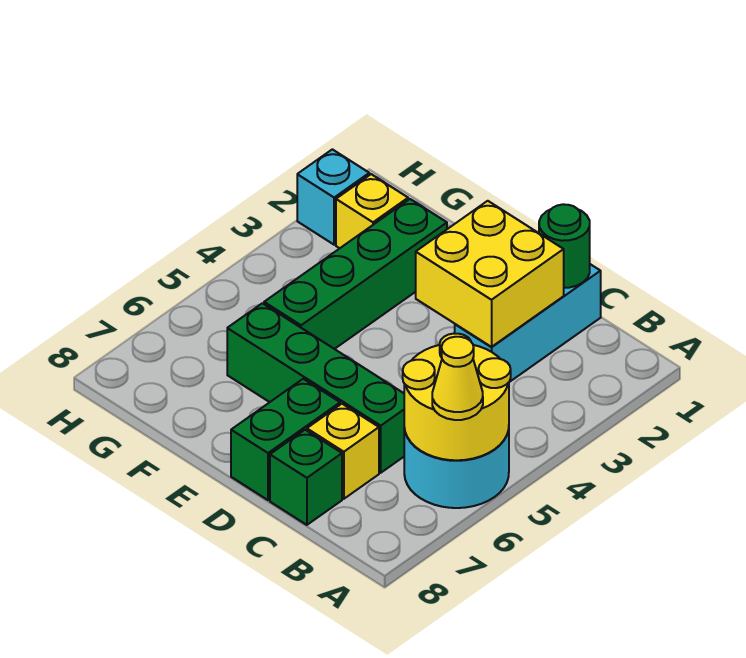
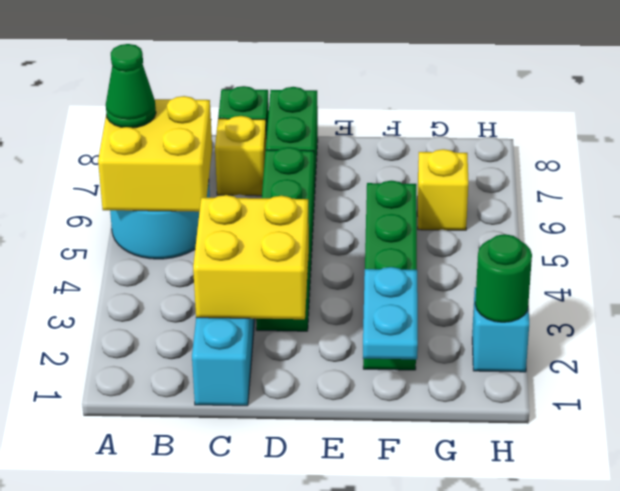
yellow 2x2 round brick [403,334,511,460] -> yellow 2x2 brick [98,96,212,212]
yellow 1x1 cone [432,337,483,420] -> green 1x1 cone [106,44,156,128]
green 1x1 round brick [539,204,590,288] -> green 1x1 round brick moved to [475,234,532,322]
green 1x4 brick [227,303,404,473] -> green 1x4 brick turned to [256,147,315,331]
none -> cyan 1x2 plate [363,267,418,359]
yellow 1x1 brick [336,174,408,248] -> yellow 1x1 brick moved to [417,149,468,230]

